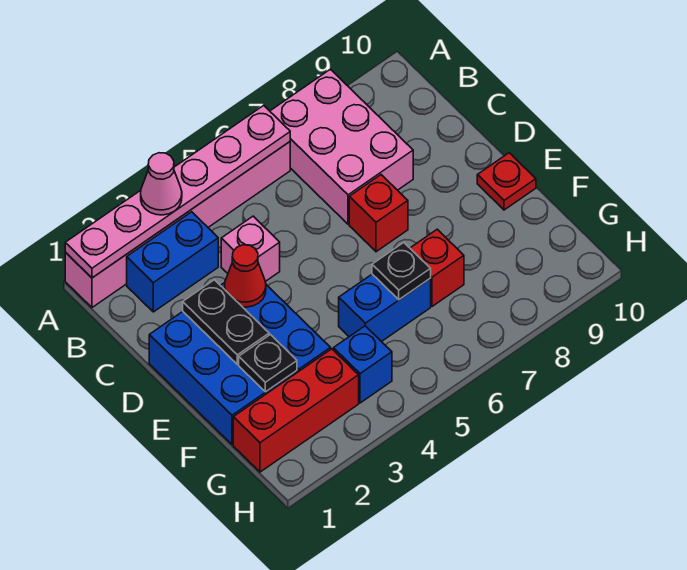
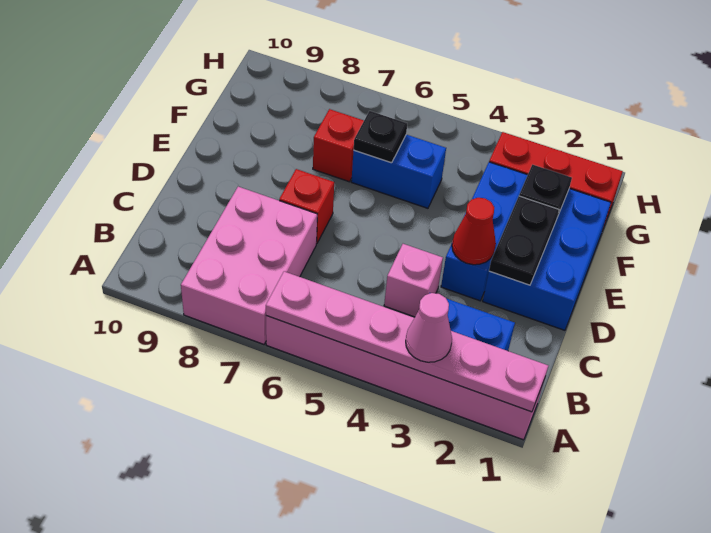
red 1x1 plate [477,153,536,210] -> none
blue 1x1 brick [333,326,392,403] -> none

